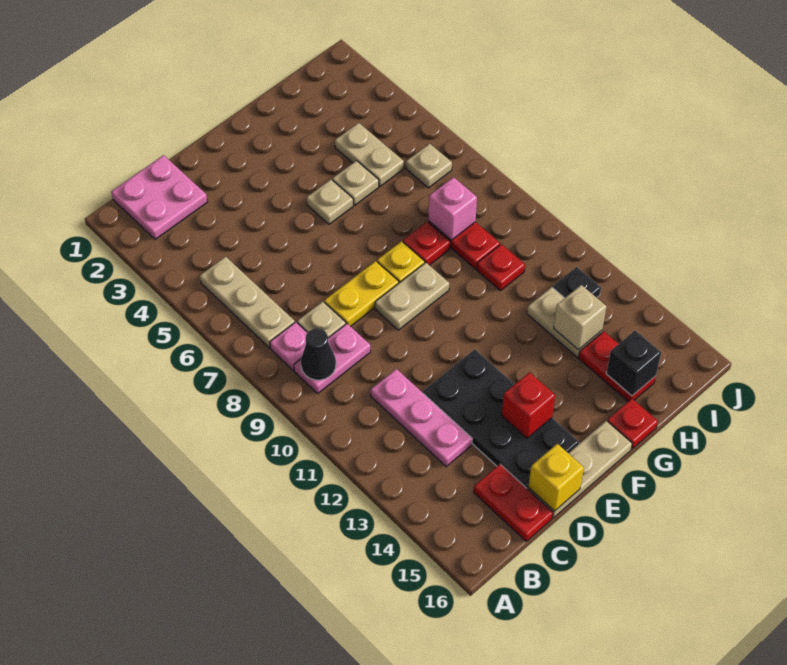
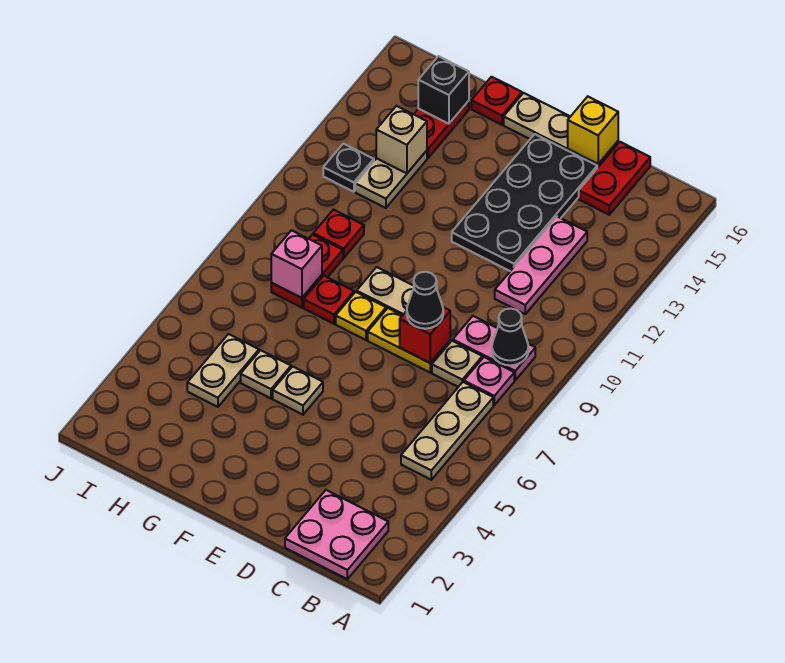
none -> black 1x1 cone [407,272,443,329]
red 1x1 brick [502,372,555,438] -> red 1x1 brick moved to [400,307,450,363]
tan 1x1 plate [406,144,452,188] -> none

